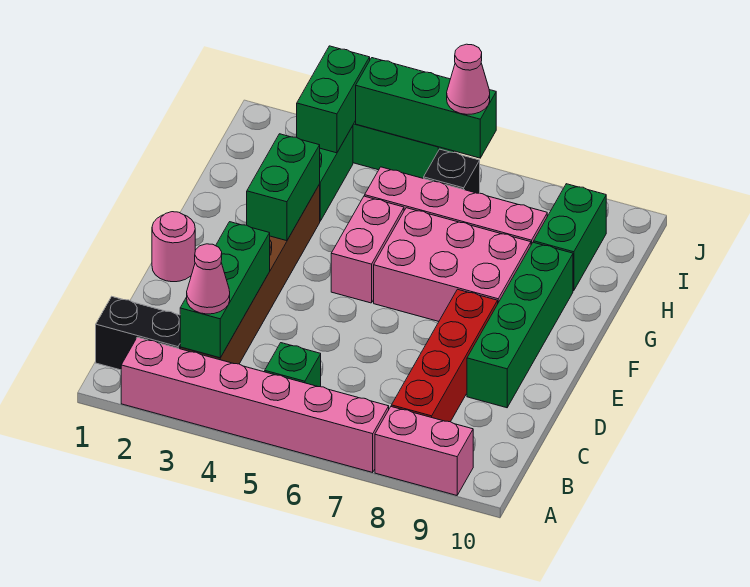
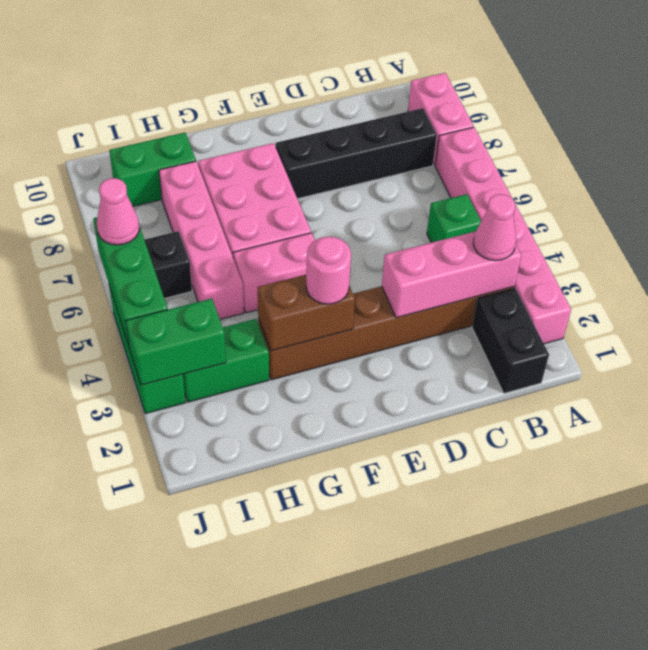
green 1x3 brick [180,222,270,358] -> pink 1x3 brick [382,232,521,318]
red 1x4 brick [391,289,498,422] -> black 1x4 brick [276,108,437,199]
green 1x4 brick [467,242,573,408] -> none
pink 1x1 round brick [152,212,195,282] -> pink 1x1 round brick moved to [306,237,351,304]
green 1x2 brick [247,134,320,241] -> brown 1x2 brick [258,275,355,351]

